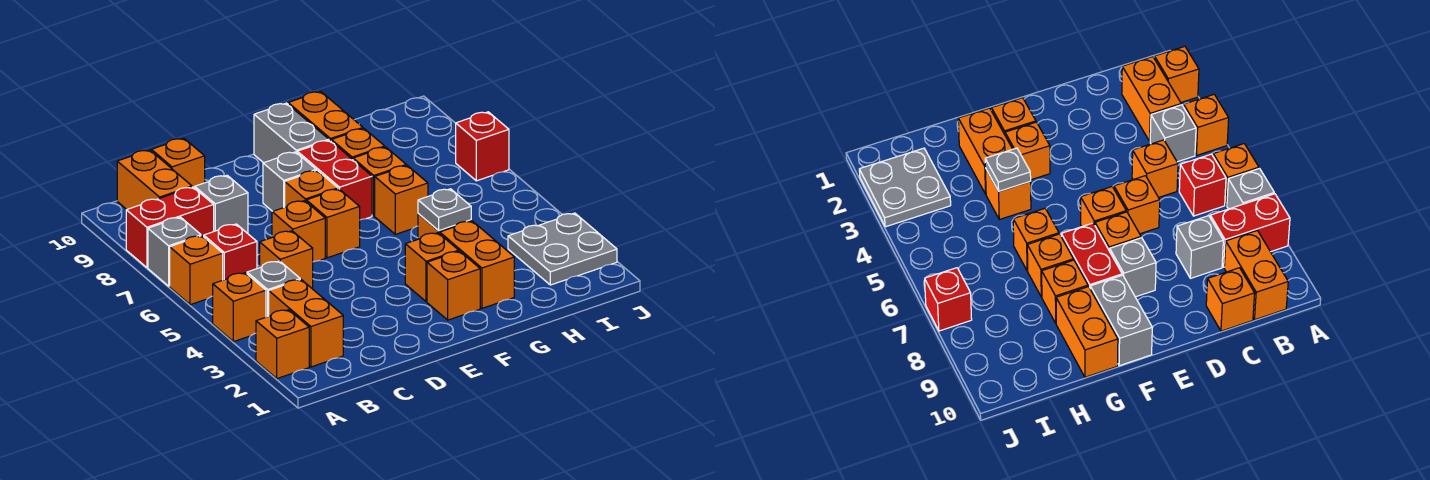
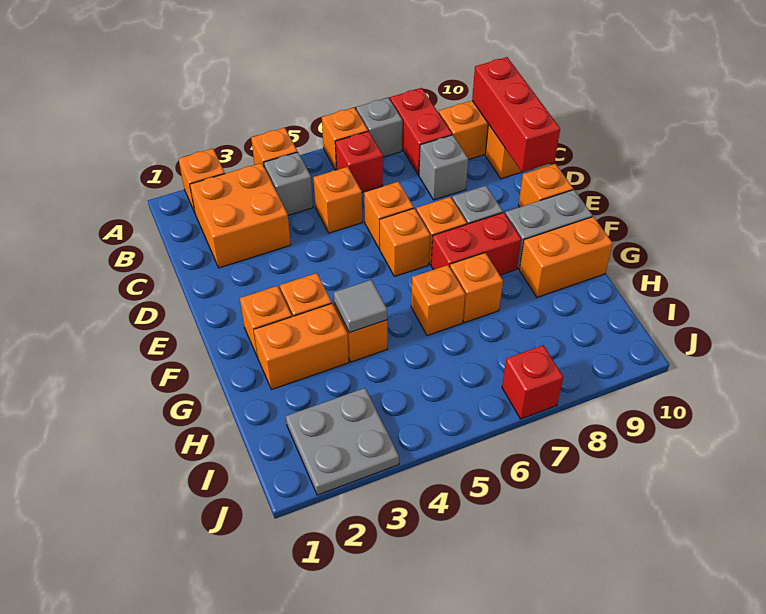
orange 1x2 brick [269,280,343,367] -> orange 2x2 brick [190,163,291,268]
none -> red 1x3 brick [472,57,560,172]
grey 1x1 plate [418,189,471,231] -> grey 1x1 tile [334,280,387,333]
orange 1x1 brick [331,129,385,159] -> orange 1x1 brick moved to [519,164,573,207]

